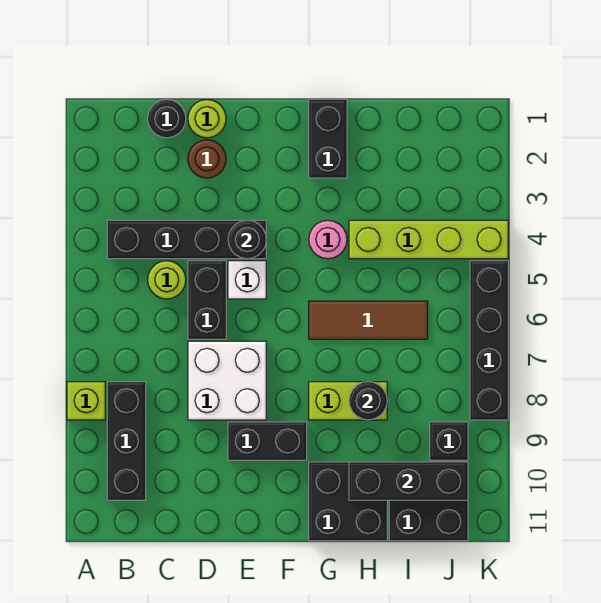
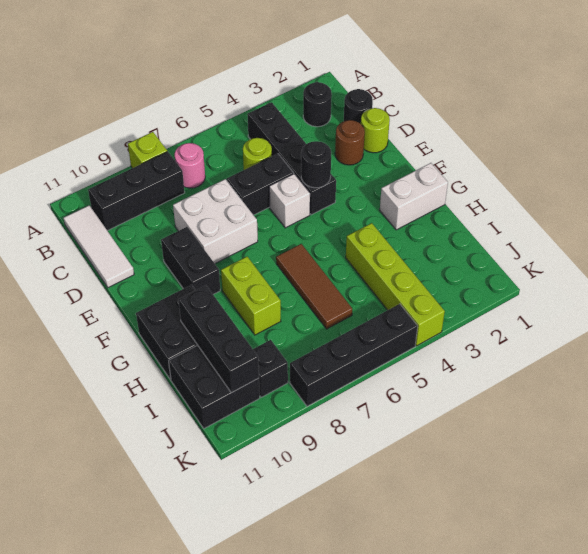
none -> white 1x3 tile [64,205,134,288]
black 1x2 brick [309,99,347,178] -> white 1x2 brick [380,163,448,230]
pink 1x1 round brick [309,220,347,259] -> pink 1x1 round brick moved to [175,143,205,188]
black 1x1 round brick [349,382,387,420] -> black 1x1 round brick moved to [303,82,332,127]

